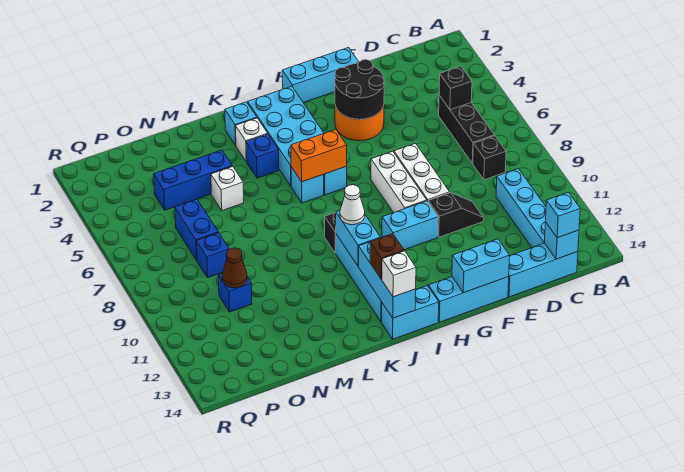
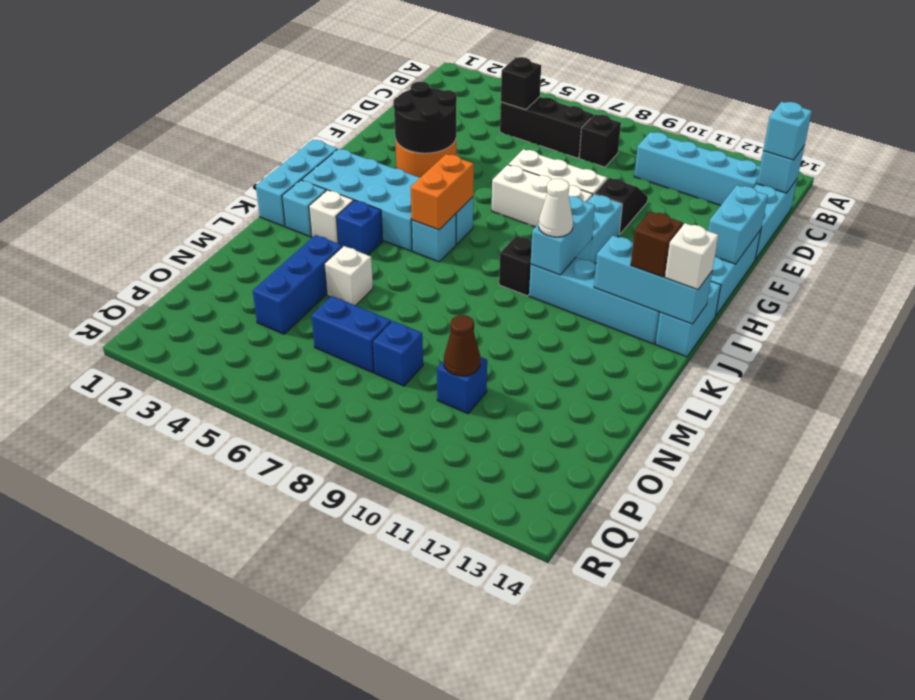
cyan 1x3 brick [282,48,359,103] -> cyan 1x3 brick moved to [256,140,337,226]
cyan 1x2 brick [335,210,380,266] -> cyan 1x2 brick turned to [531,196,595,275]

